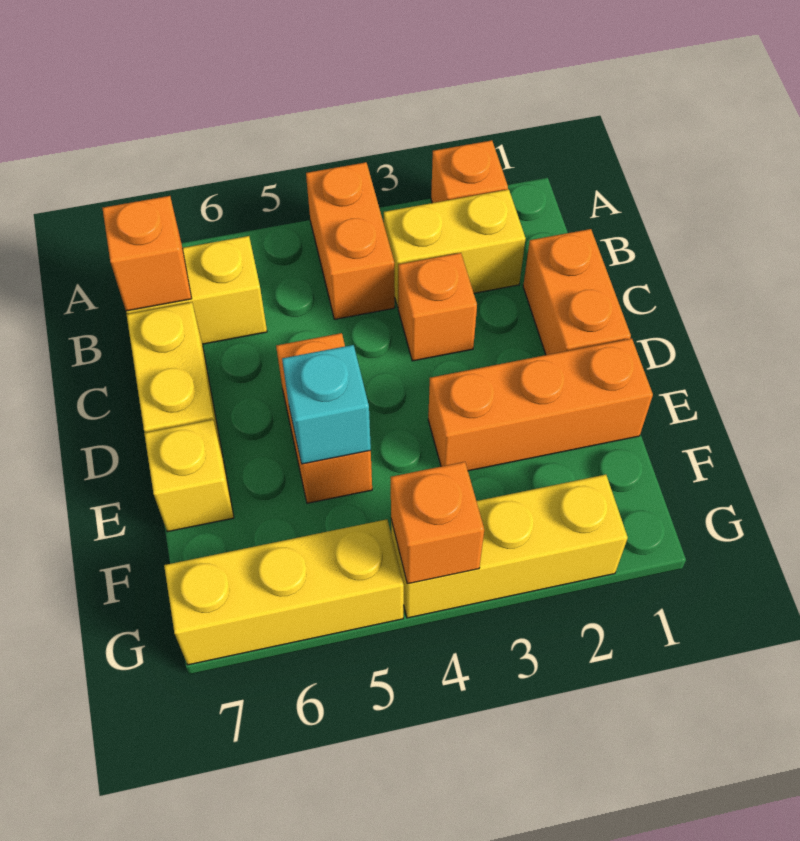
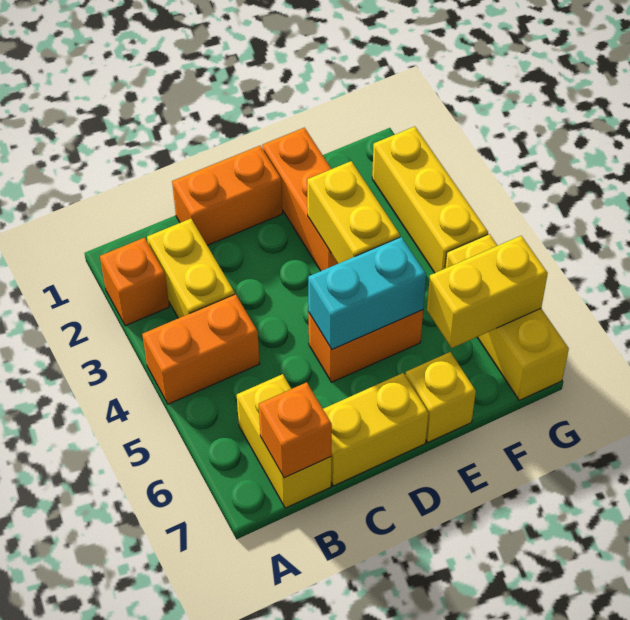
orange 1x1 brick [398,253,477,361] -> none
none -> yellow 1x2 brick [307,161,400,264]
cyan 1x1 brick [282,345,371,464] -> cyan 1x2 brick [308,237,426,349]
none -> yellow 1x2 brick [427,236,548,348]
orange 1x1 brick [391,462,484,584] -> none

